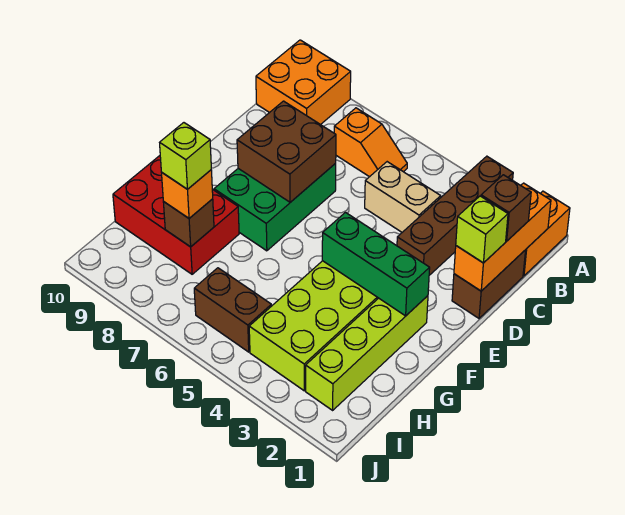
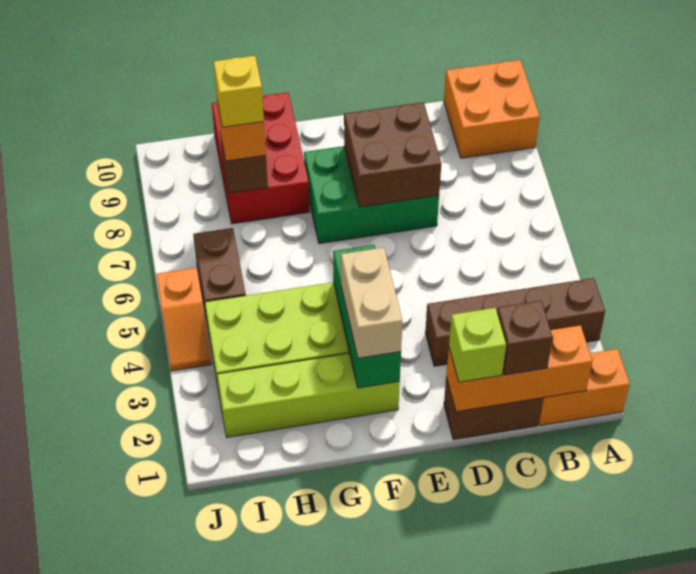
orange 1x2 slope [334,108,407,177] -> orange 1x2 slope moved to [156,268,212,371]
tan 1x2 brick [365,162,441,232] -> tan 1x2 brick moved to [341,248,402,358]
lime 1x1 brick [160,123,211,189] -> yellow 1x1 brick [214,56,264,127]

